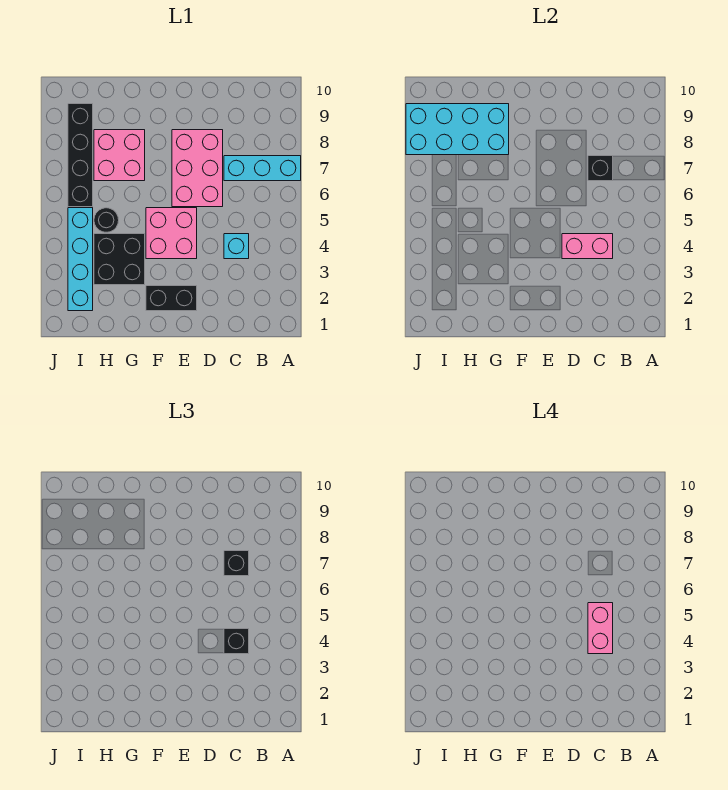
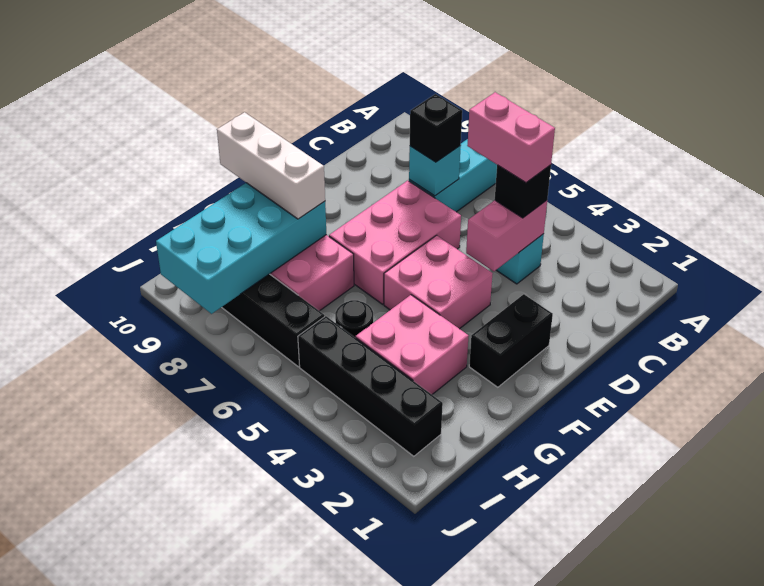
black 1x1 brick [588,156,613,181] -> cyan 1x1 brick [409,146,461,196]
pink 2x3 brick [172,130,223,207] -> pink 2x3 brick turned to [329,181,461,304]
black 2x2 brick [94,234,145,285] -> pink 2x2 brick [356,295,468,394]
none -> white 1x3 brick [217,112,325,219]
cyan 1x4 brick [68,208,93,311] -> black 1x4 brick [298,316,443,456]

